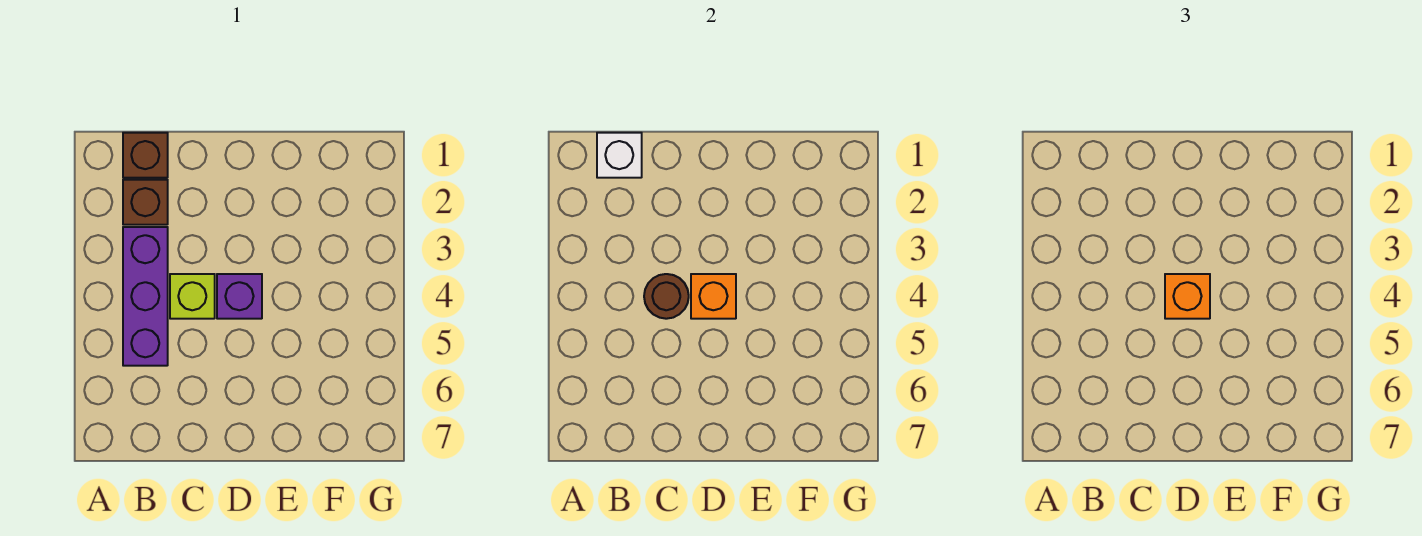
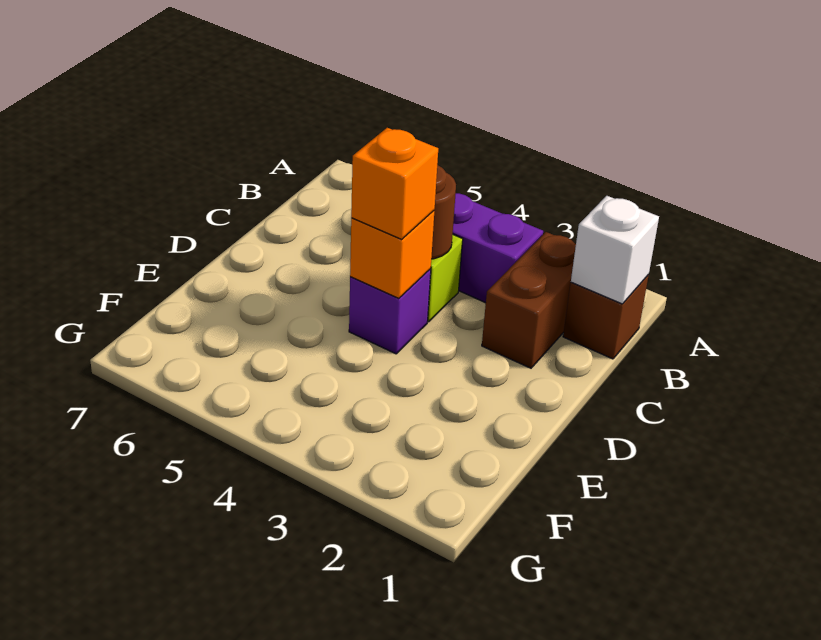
brown 1x1 brick [123,180,168,225] -> brown 1x2 brick [482,232,576,368]

